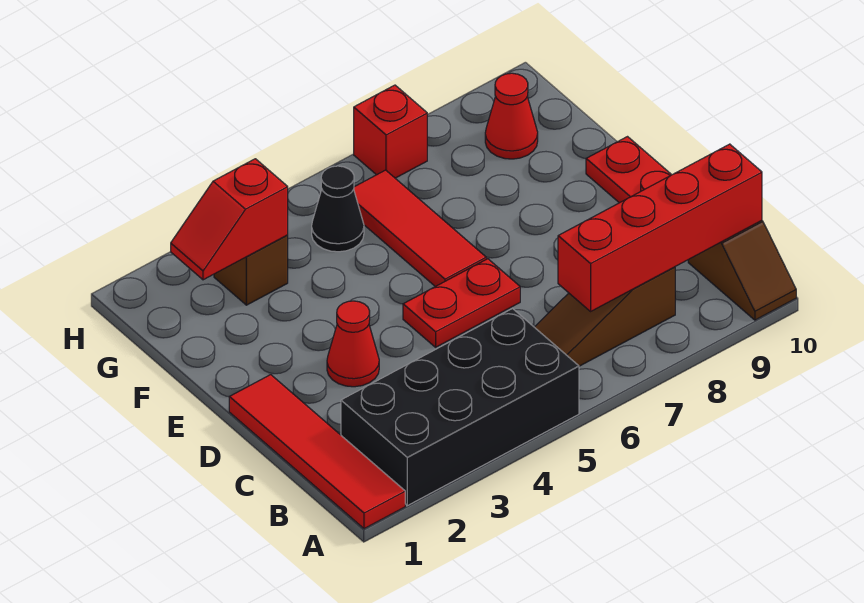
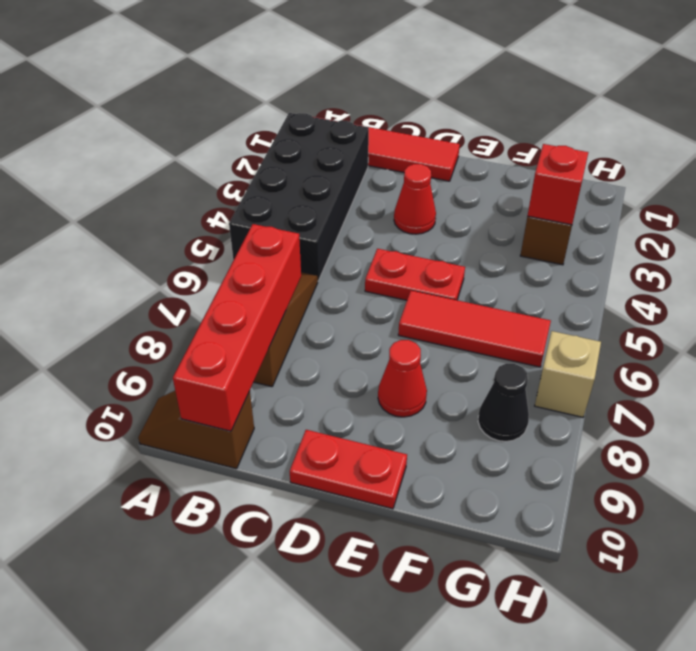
red 1x2 plate [403,259,520,347] -> red 1x2 plate turned to [365,249,465,300]
black 1x1 cone [312,166,364,252] -> black 1x1 cone moved to [478,363,529,441]
red 1x1 cone [485,73,538,159] -> red 1x1 cone moved to [378,340,427,417]
red 1x1 brick [354,85,427,178] -> tan 1x1 brick [535,331,601,417]

